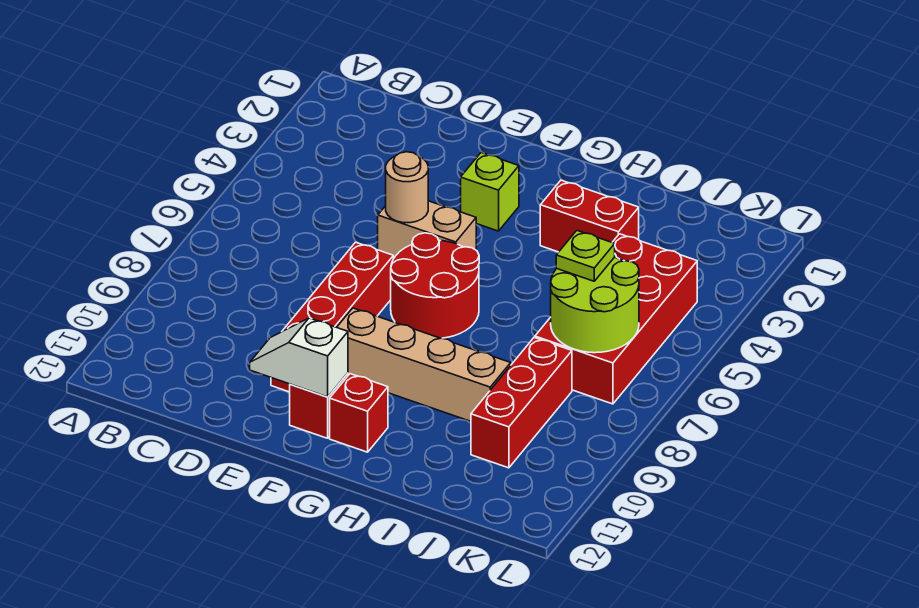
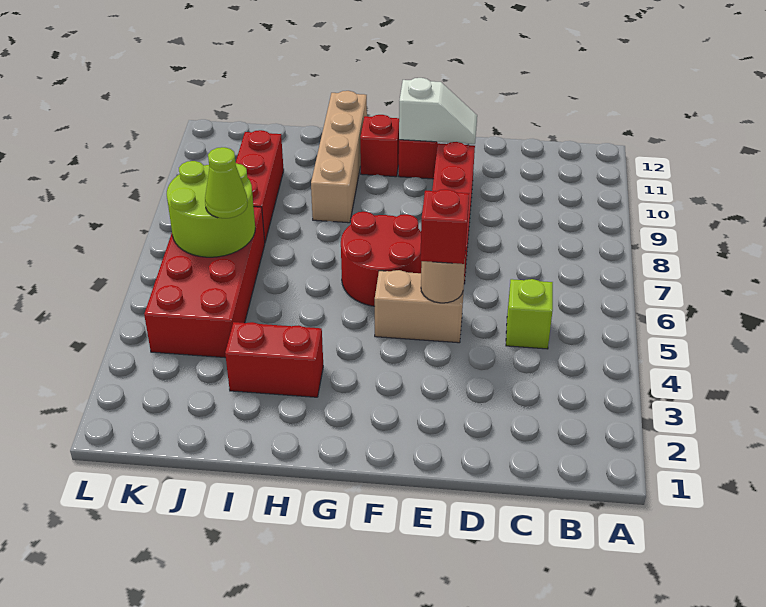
none -> red 1x1 brick [420,189,469,264]
lime 1x1 brick [461,153,519,231] -> lime 1x1 brick moved to [506,279,553,349]
tan 1x4 brick [337,308,511,421] -> tan 1x4 brick turned to [311,91,367,223]
lime 1x1 plate [556,231,615,281] -> lime 1x1 cone [205,147,248,218]

